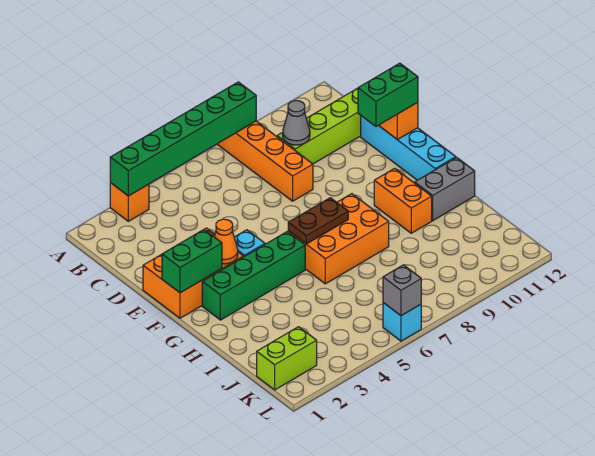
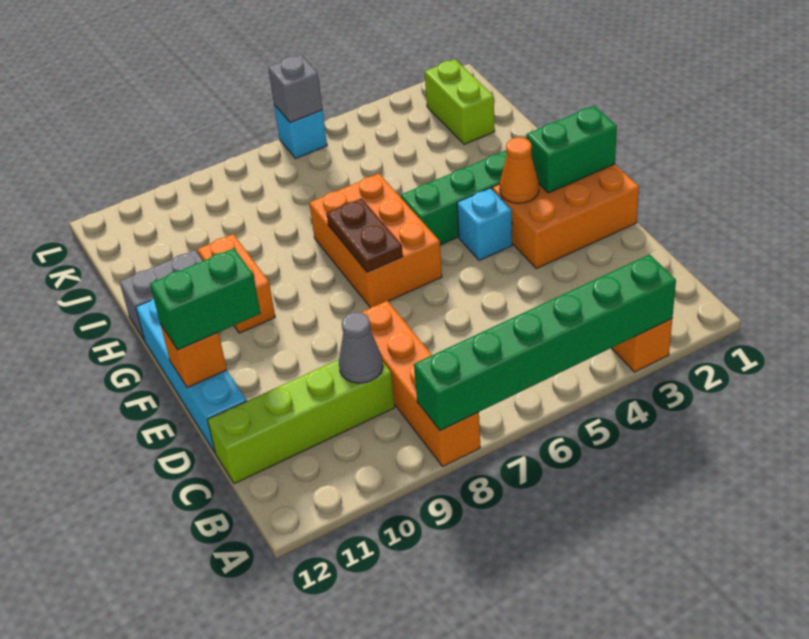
orange 2x3 brick [288,194,389,284] -> orange 2x3 brick turned to [309,174,442,308]
brown 1x2 plate [288,198,348,244] -> brown 1x2 plate turned to [327,198,403,272]
lime 1x2 brick [257,327,317,390] -> lime 1x2 brick turned to [425,59,495,144]

